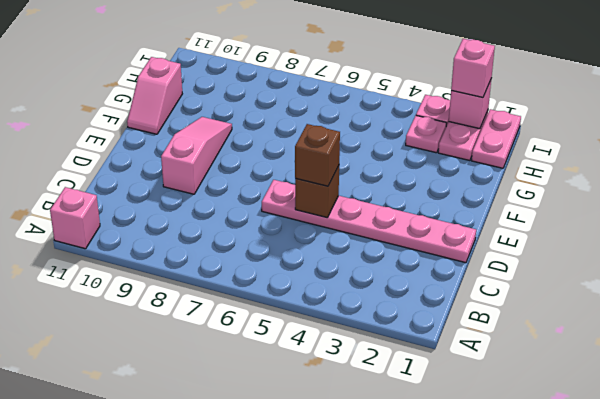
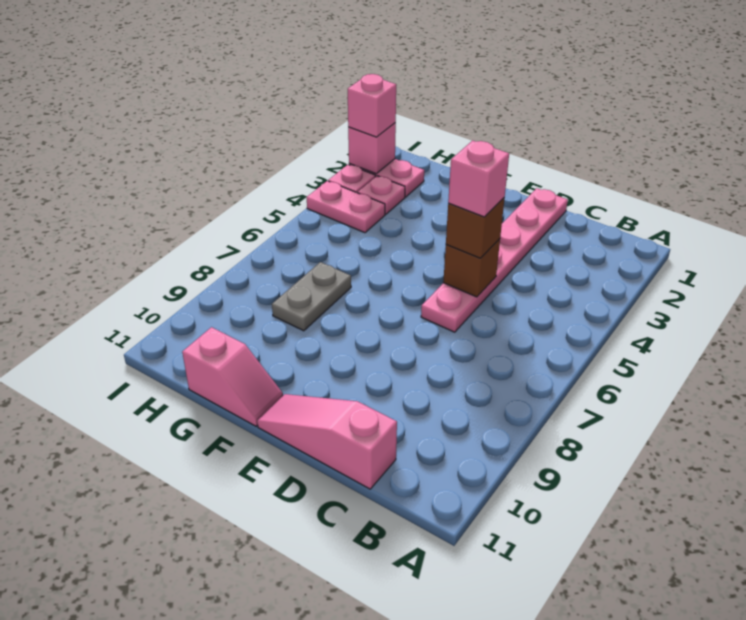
pink 1x1 brick [50,187,100,249] -> pink 1x1 brick moved to [448,141,509,217]
pink 1x3 slope [161,117,232,194] -> pink 1x3 slope moved to [257,394,397,489]
none -> grey 1x2 plate [272,262,351,331]
pink 1x2 plate [472,109,521,168] -> pink 1x2 plate moved to [307,181,385,233]

